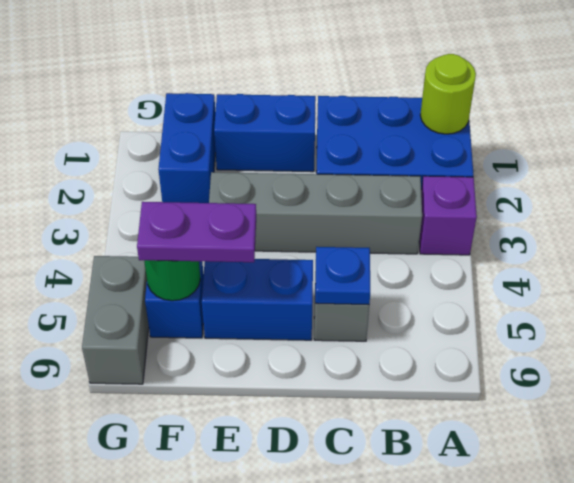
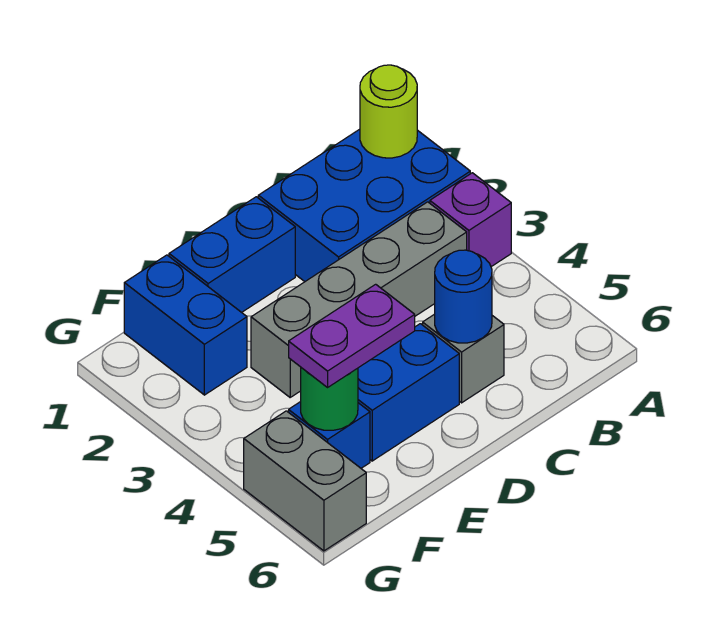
blue 1x1 plate [315,247,370,304] -> blue 1x1 round brick [435,250,492,343]

